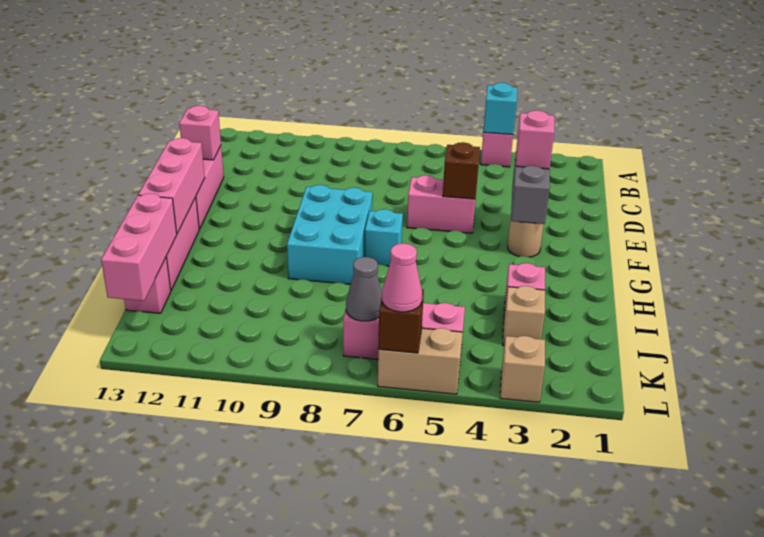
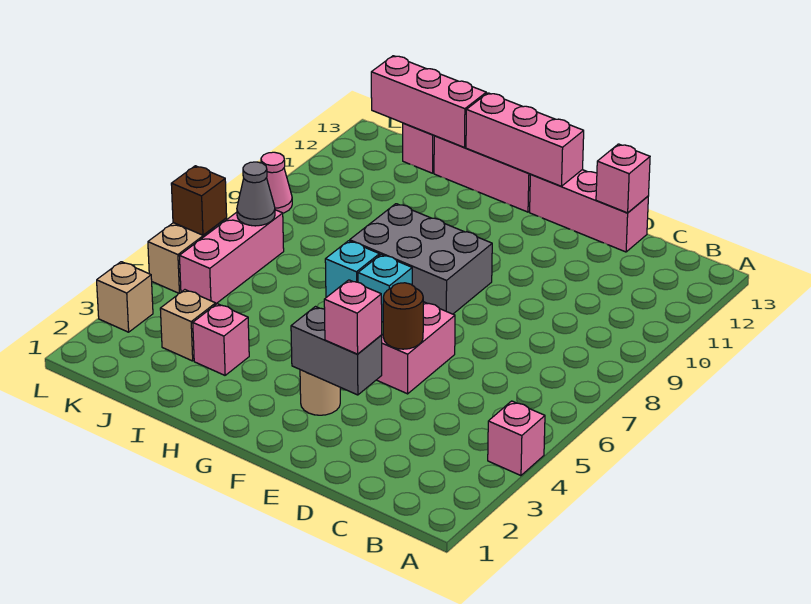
cyan 1x1 brick [483,83,517,135] -> cyan 1x1 brick moved to [325,241,379,297]
brown 1x1 brick [443,142,480,199] -> brown 1x1 round brick [383,283,423,349]
cyan 2x3 brick [287,185,372,284] -> grey 2x3 brick [350,204,492,314]
pink 1x1 cone [382,243,422,312] -> pink 1x1 cone moved to [261,152,292,213]

